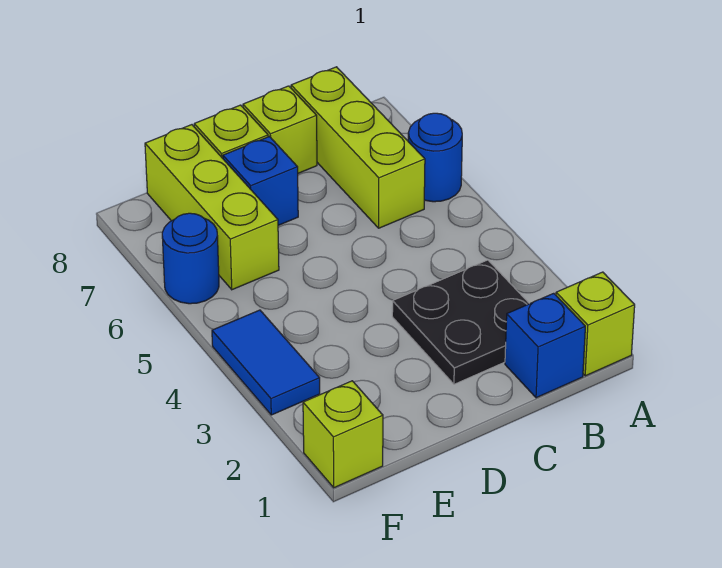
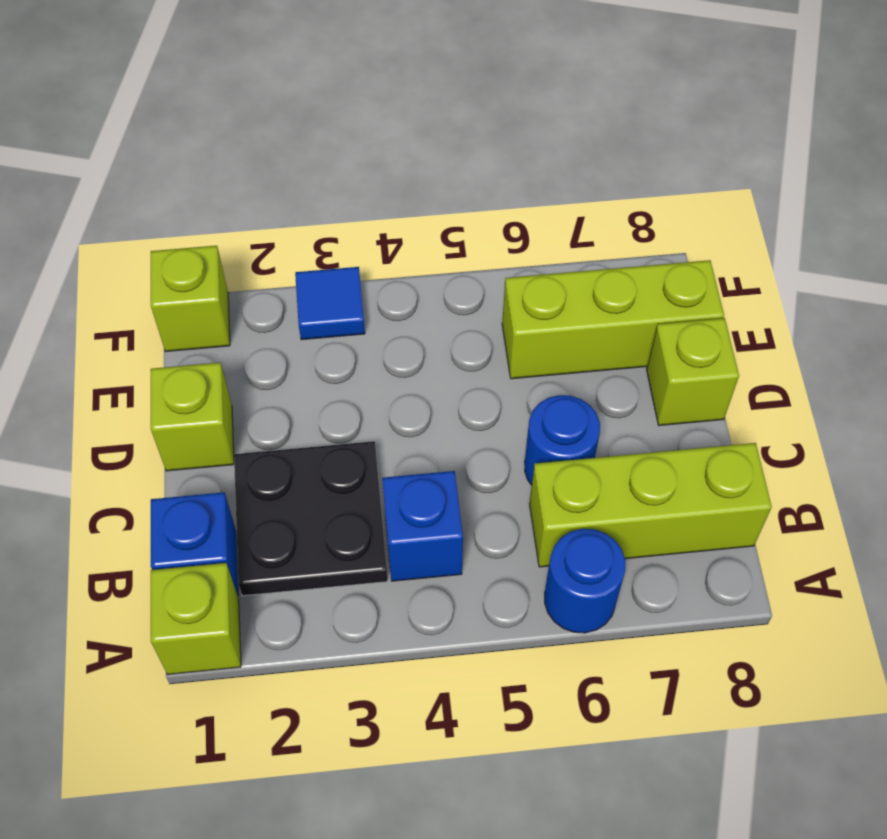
lime 1x1 brick [243,86,317,173] -> lime 1x1 brick moved to [151,363,234,471]
blue 1x1 brick [223,137,298,225] -> blue 1x1 brick moved to [382,471,463,581]
blue 1x2 tile [212,310,320,415] -> blue 1x1 tile [295,267,365,340]
blue 1x1 round brick [162,213,219,304] -> blue 1x1 round brick moved to [525,395,600,485]

